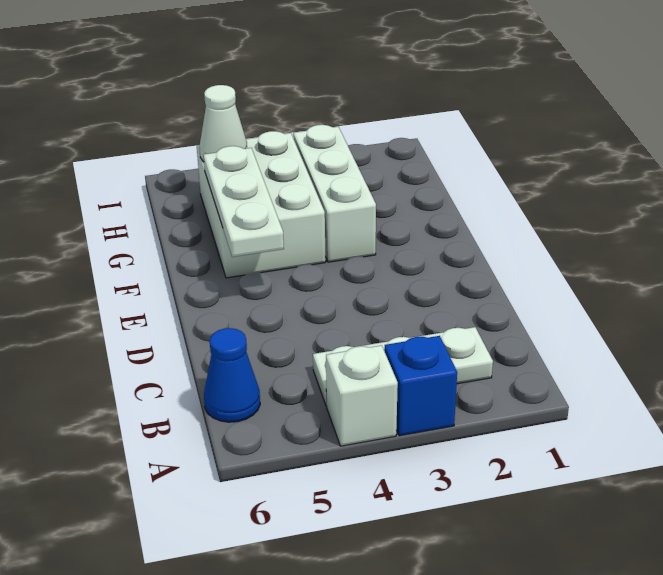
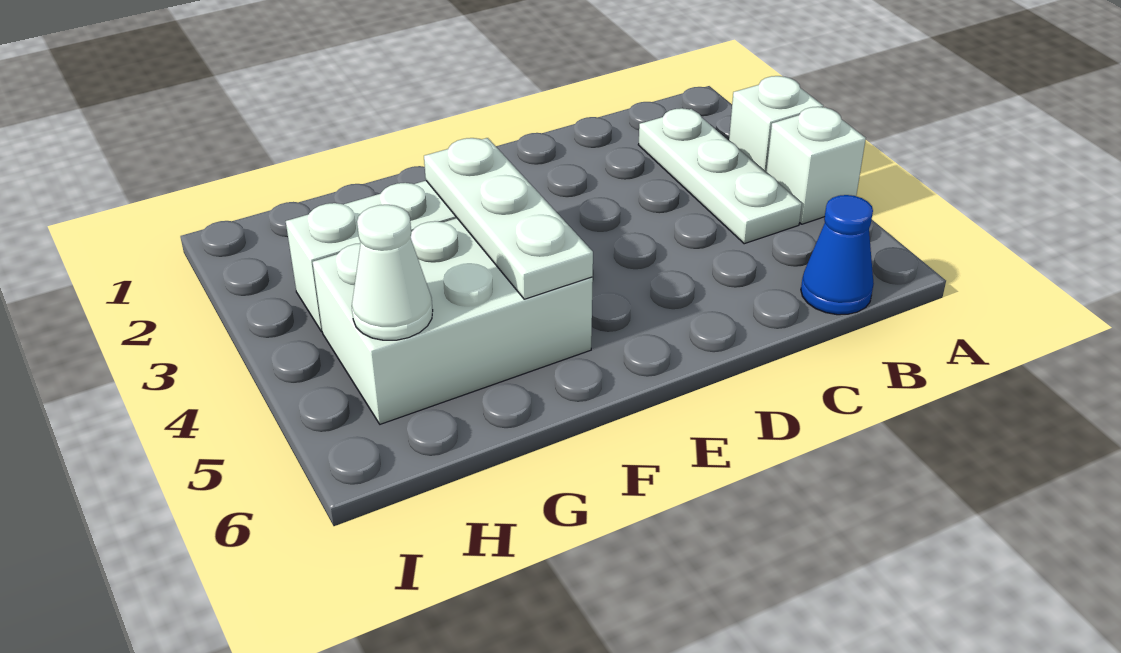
blue 1x1 brick [385,336,457,436] -> white 1x1 brick [729,76,824,172]
white 1x3 plate [204,146,284,257] -> white 1x3 plate turned to [424,138,593,299]

